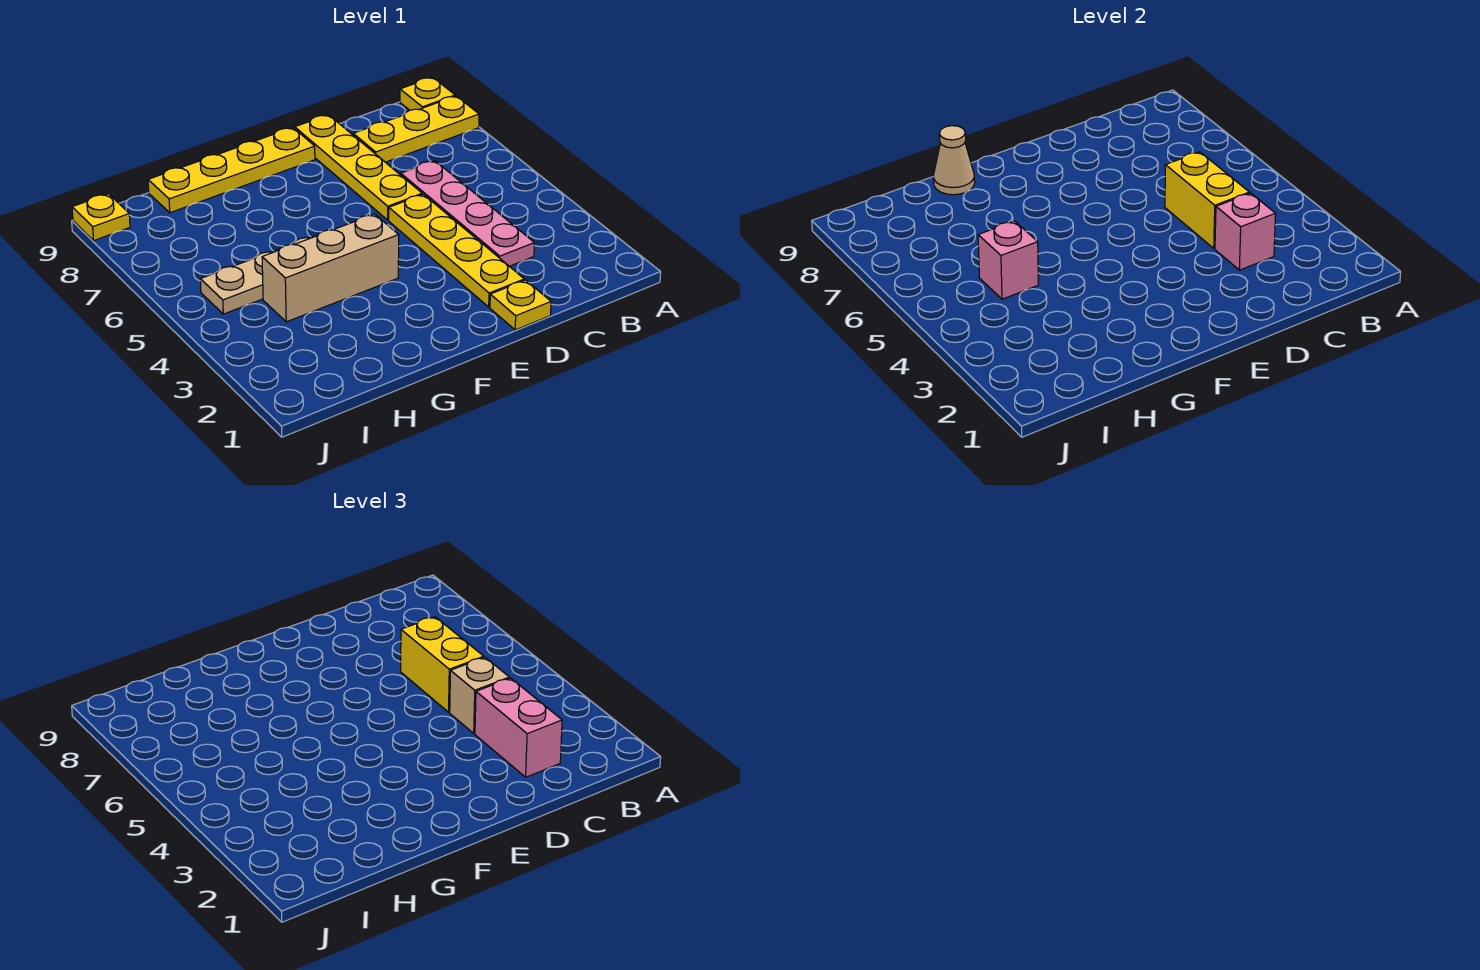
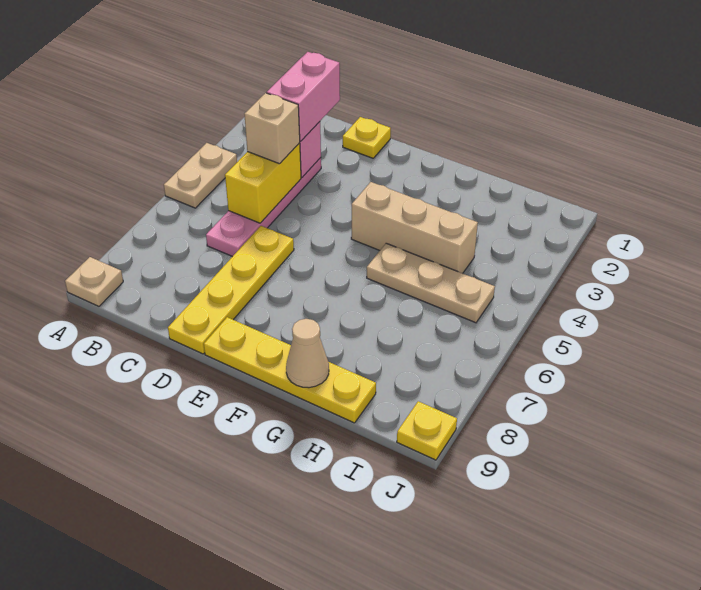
none -> tan 1x2 plate [164,143,237,208]
yellow 1x3 plate [353,96,479,162] -> none
yellow 1x1 plate [400,77,455,110] -> tan 1x1 plate [65,257,123,306]
yellow 1x2 brick [401,617,484,712] -> none
yellow 1x4 plate [389,194,524,307] -> none
pink 1x1 brick [978,221,1038,299] -> none

